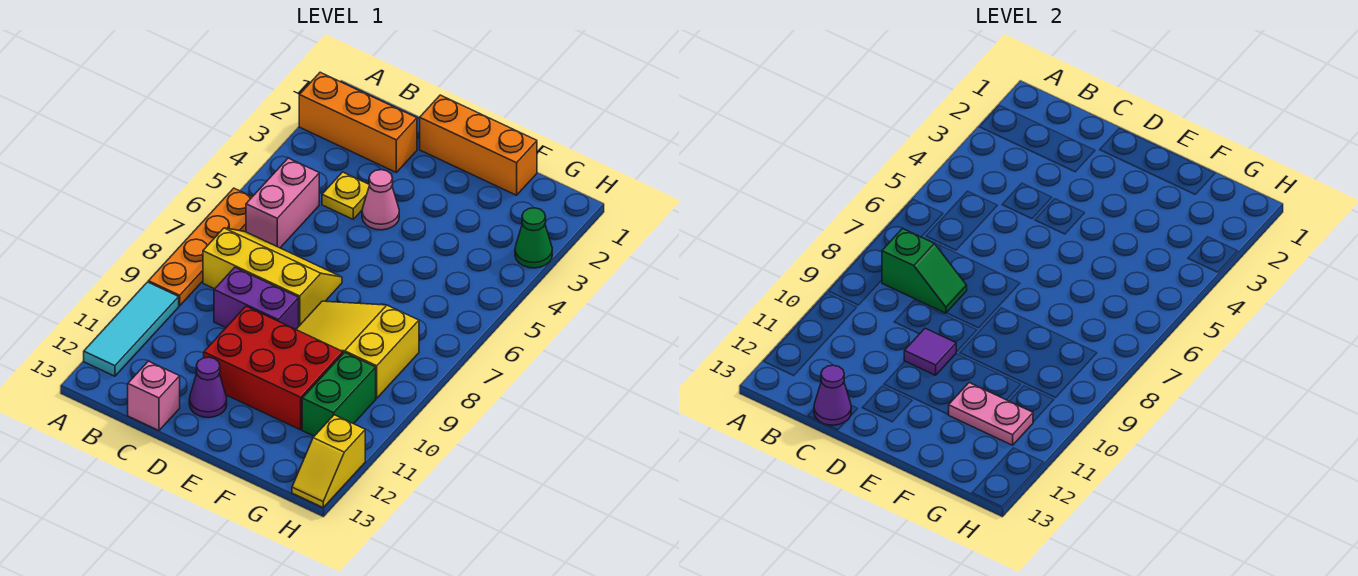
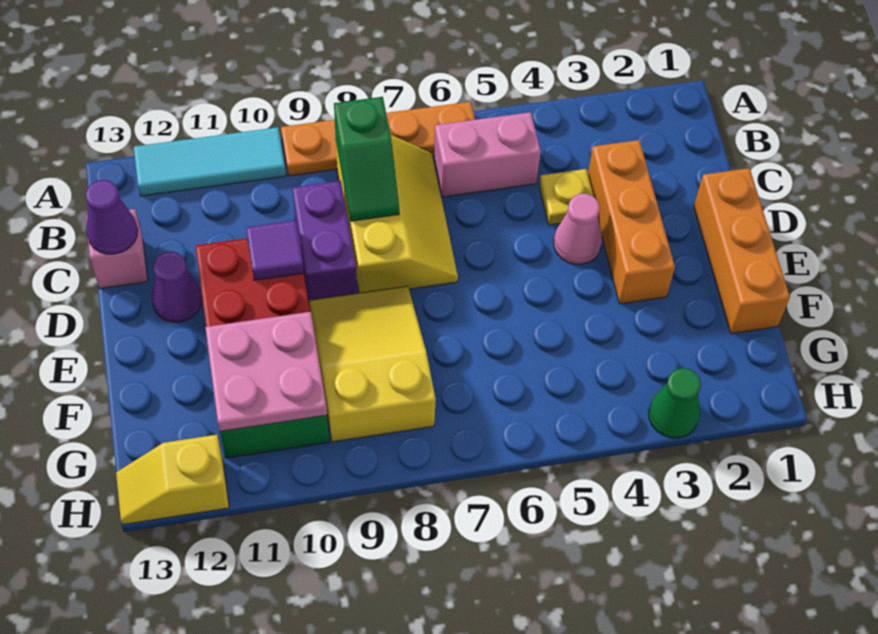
orange 1x3 brick [299,72,417,172] -> orange 1x3 brick moved to [588,140,675,304]
pink 1x2 plate [949,383,1033,445] -> pink 2x2 plate [205,312,327,431]

